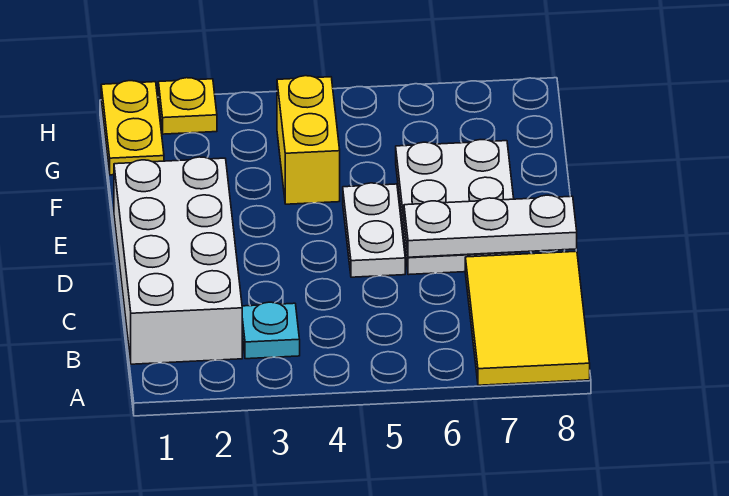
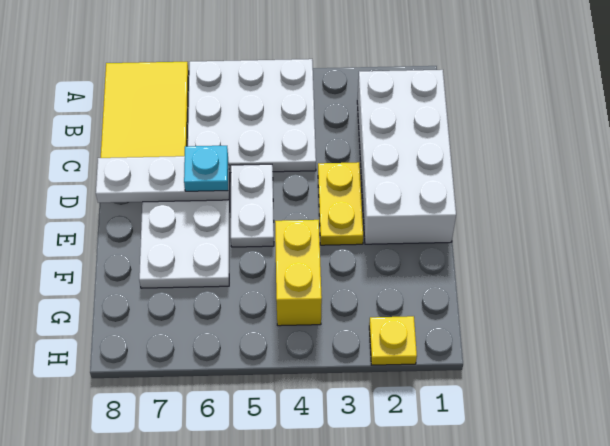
none -> white 3x3 plate [188,59,316,173]
cyan 1x1 plate [242,302,300,359] -> cyan 1x1 plate moved to [184,146,228,191]
yellow 1x2 plate [101,81,164,175] -> yellow 1x2 plate moved to [318,162,363,245]

